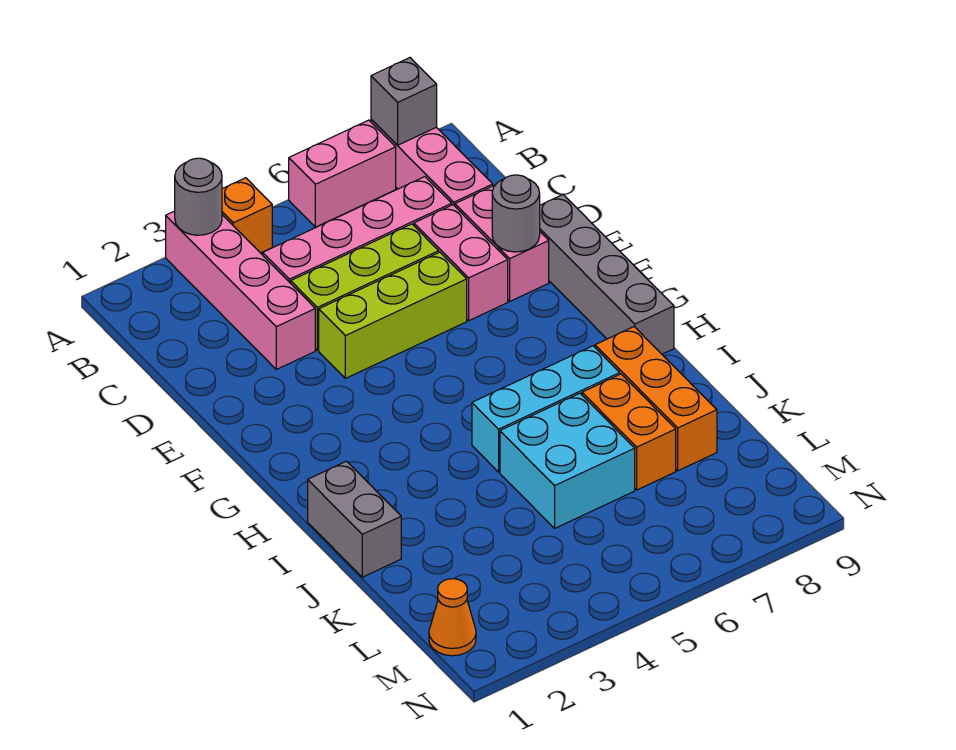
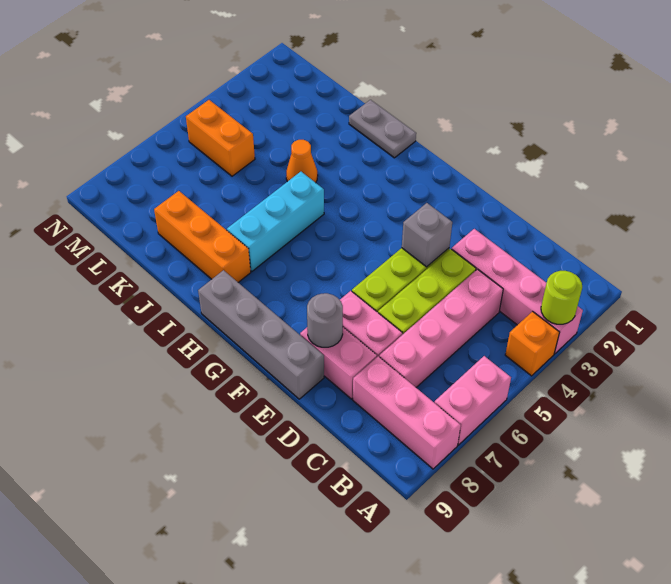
grey 1x1 round brick [175,158,222,235] -> lime 1x1 round brick [541,271,582,324]
grey 1x1 brick [371,58,437,145] -> grey 1x1 brick moved to [402,203,452,267]
grey 1x2 brick [308,461,401,577] -> grey 1x2 plate [349,100,416,158]
cyan 2x2 brick [500,393,635,528] -> none
orange 1x2 brick [582,374,676,490] -> orange 1x2 brick moved to [186,100,255,176]
orange 1x1 cone [429,579,476,656] -> orange 1x1 cone moved to [286,140,318,183]

